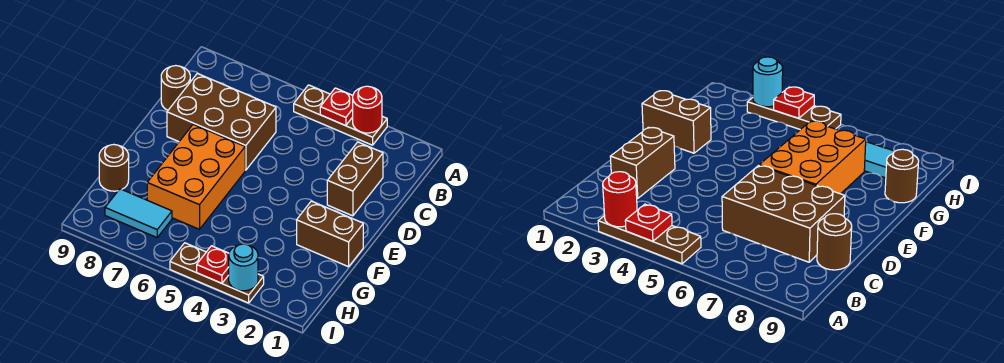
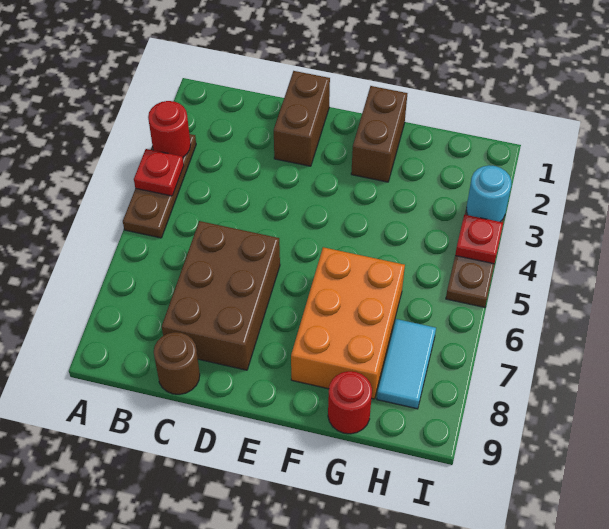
brown 1x2 brick [327,142,383,216] -> brown 1x2 brick turned to [274,71,330,166]
orange 2x3 brick [147,124,245,229] -> orange 2x3 brick turned to [291,247,405,399]
brown 1x1 round brick [99,144,129,191] -> red 1x1 round brick [328,371,372,434]

